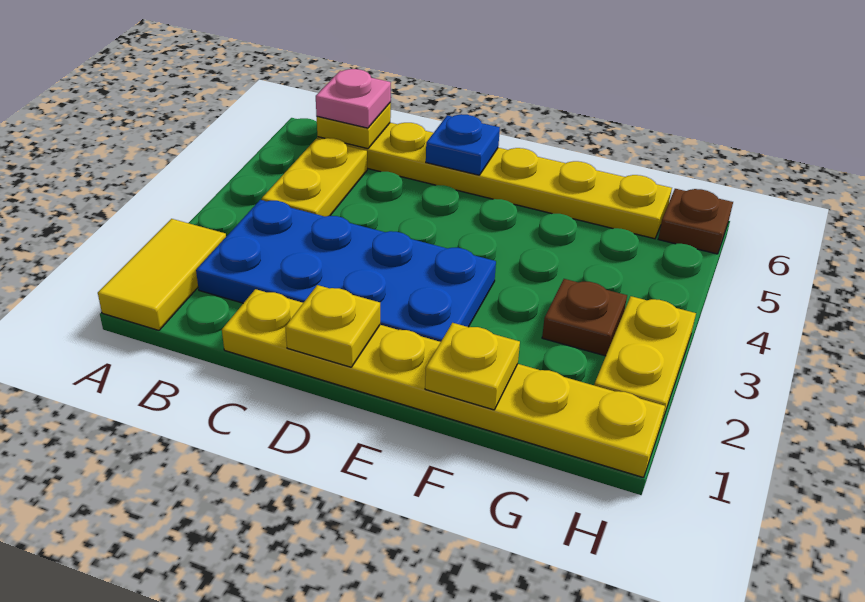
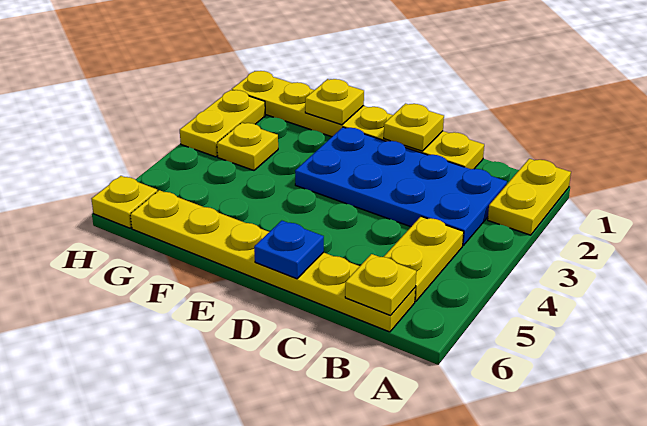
yellow 1x2 tile [98,219,226,330] -> yellow 1x2 plate [488,159,571,235]
pink 1x1 plate [316,69,391,128] -> none
brown 1x1 plate [542,279,627,356] -> yellow 1x1 plate [217,123,278,170]
brown 1x1 plate [658,189,733,254] -> yellow 1x1 plate [92,176,158,228]

